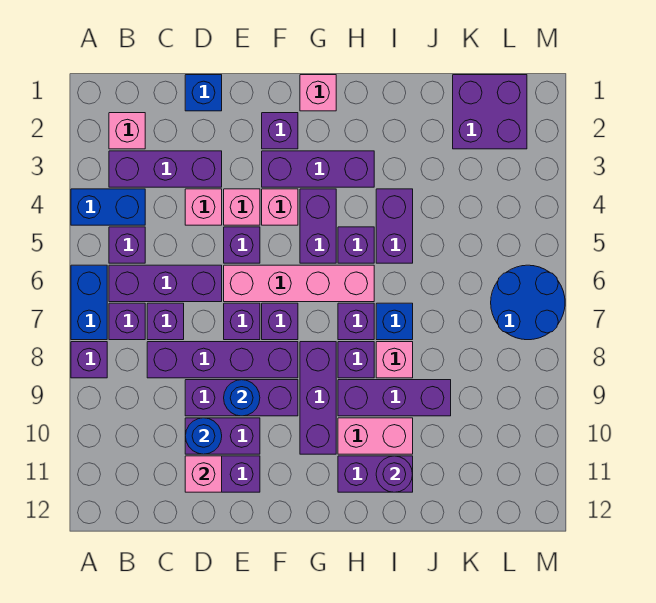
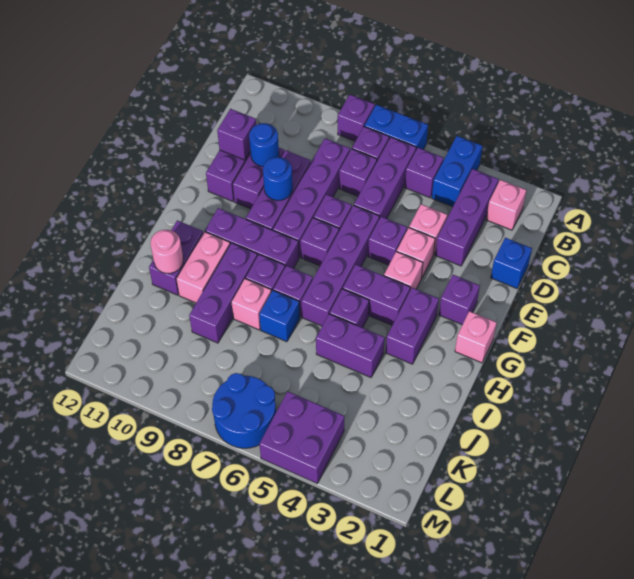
pink 1x1 brick [185,456,222,492] -> purple 1x1 brick [217,109,256,160]
pink 1x4 brick [224,265,374,302] -> purple 1x4 brick [301,205,379,326]
purple 1x3 brick [262,151,374,187] -> purple 1x2 brick [386,288,439,364]
purple 1x1 round brick [376,456,413,492] -> pink 1x1 round brick [150,230,183,273]
purple 2x2 brick [453,75,527,149] -> purple 2x2 brick moved to [259,391,344,483]

